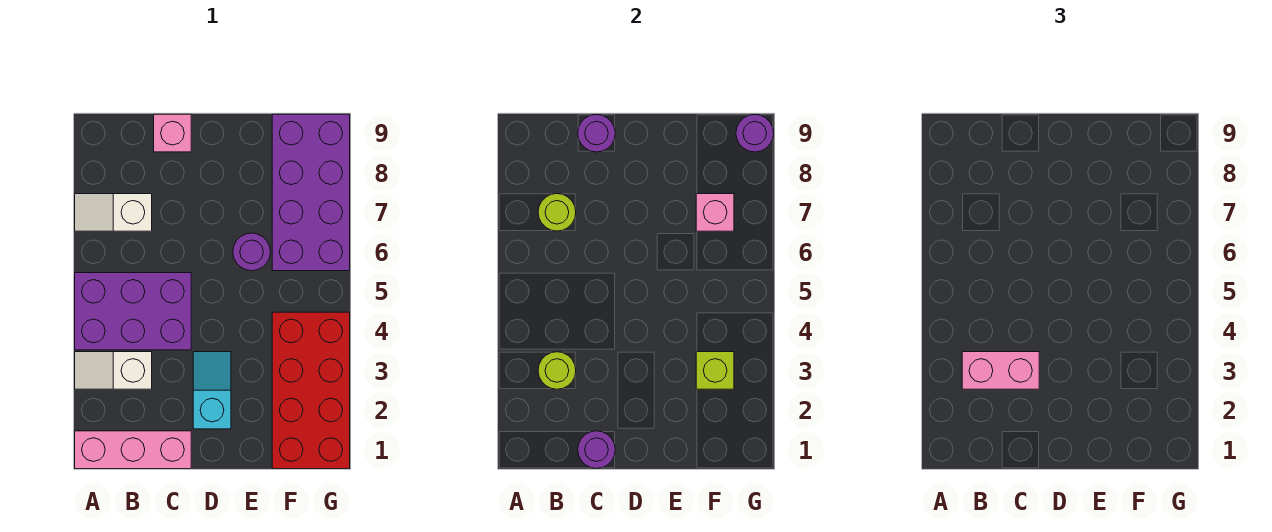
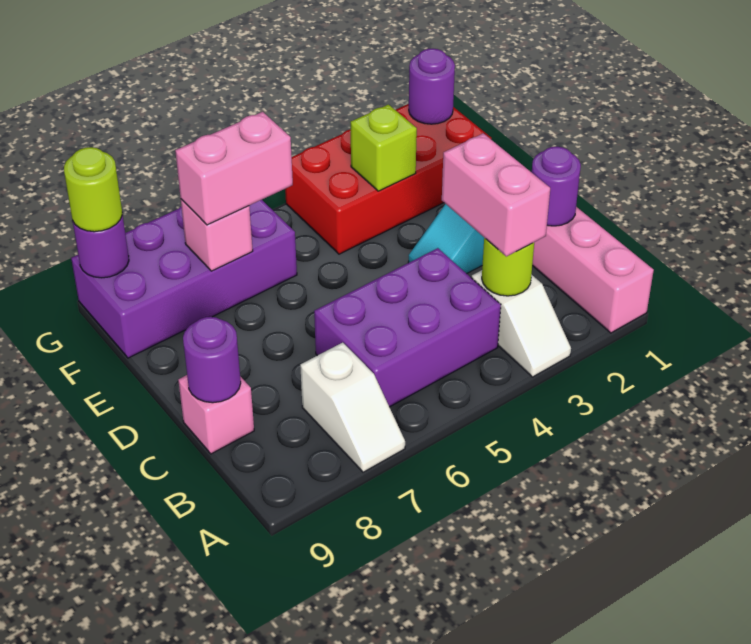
purple 2x3 brick [75,273,191,350] -> purple 2x3 brick turned to [314,248,501,407]
lime 1x1 round brick [538,194,576,231] -> lime 1x1 round brick moved to [64,147,122,232]
purple 1x1 round brick [233,233,270,271] -> purple 1x1 round brick moved to [409,49,455,124]
none -> pink 1x2 brick [175,112,293,225]

